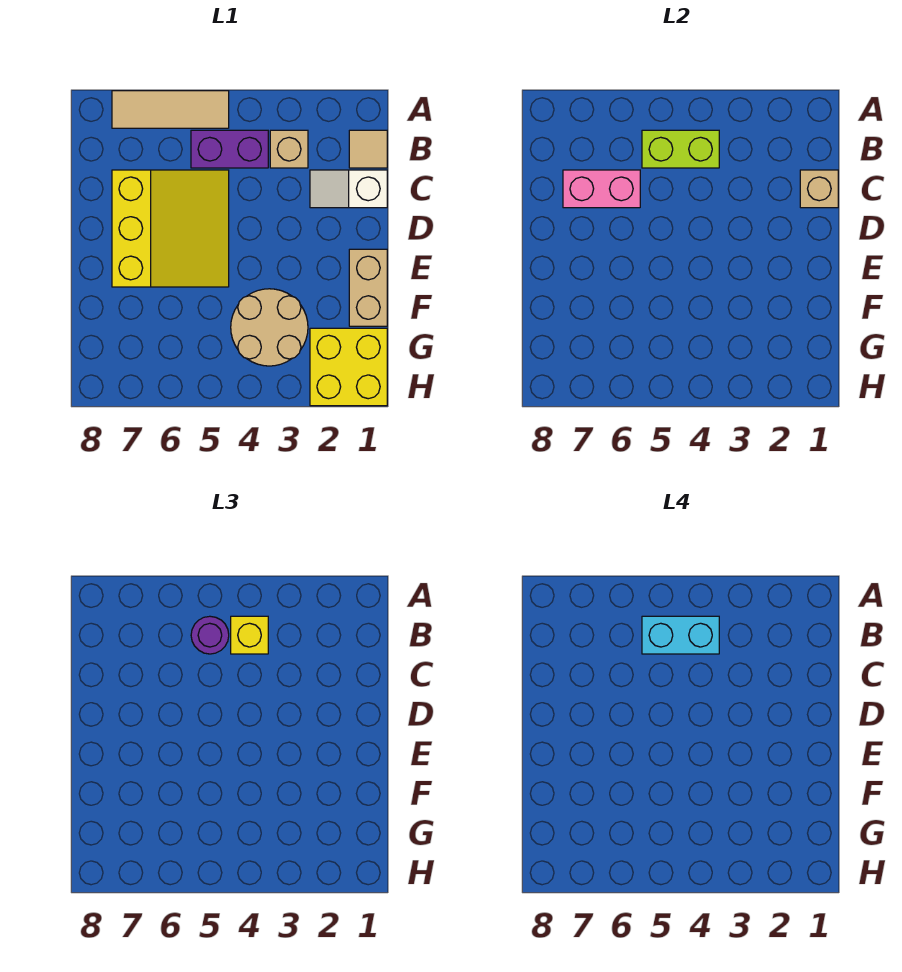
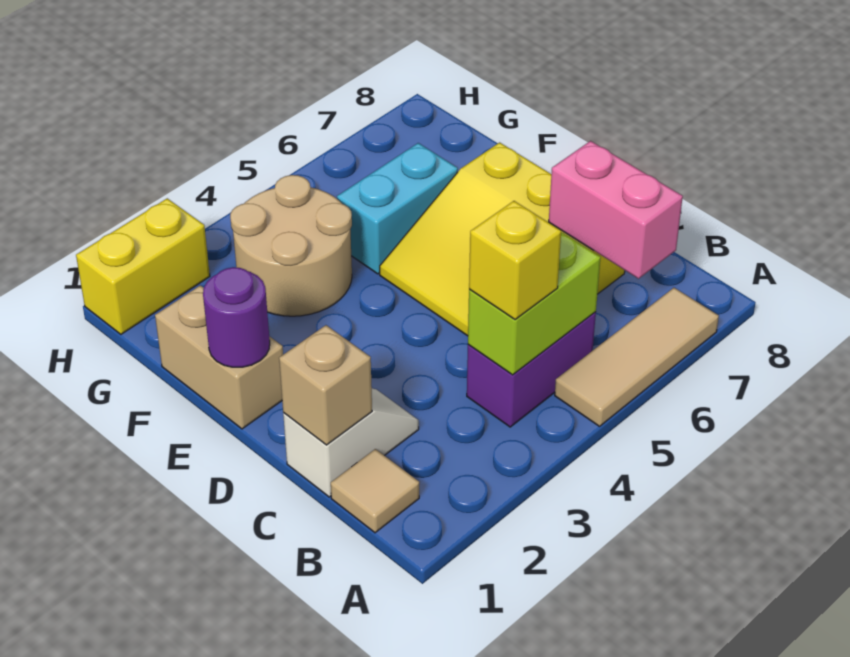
tan 1x1 brick [270,130,308,168] -> none
cyan 1x2 brick [642,616,719,654] -> cyan 1x2 brick moved to [337,143,458,274]
purple 1x1 round brick [191,616,229,654] -> purple 1x1 round brick moved to [203,267,270,367]
pink 1x2 brick [563,170,640,208] -> pink 1x2 brick turned to [549,141,683,279]
yellow 2x2 brick [310,328,387,406] -> yellow 1x2 brick [76,198,210,334]

